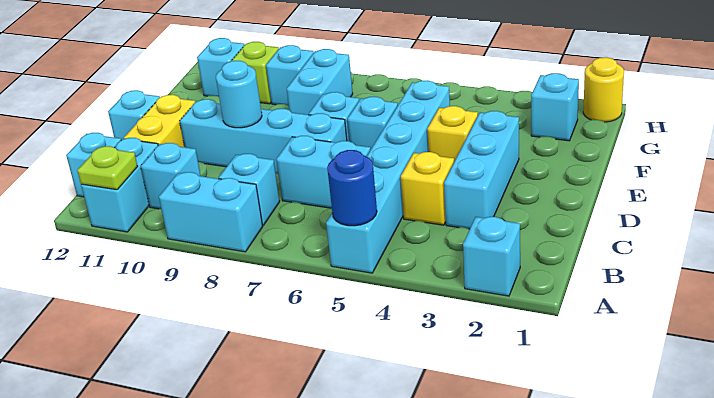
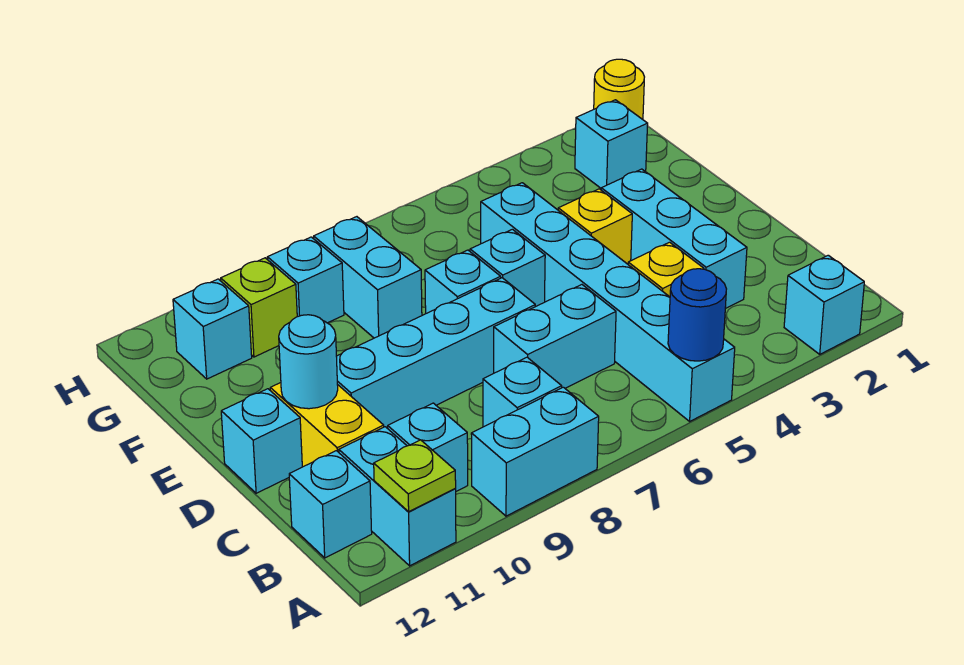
cyan 1x1 round brick [216,61,262,128] -> cyan 1x1 round brick moved to [279,315,338,409]

